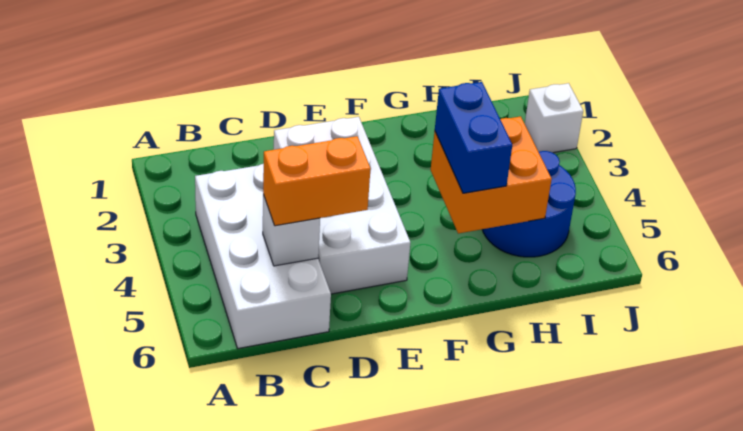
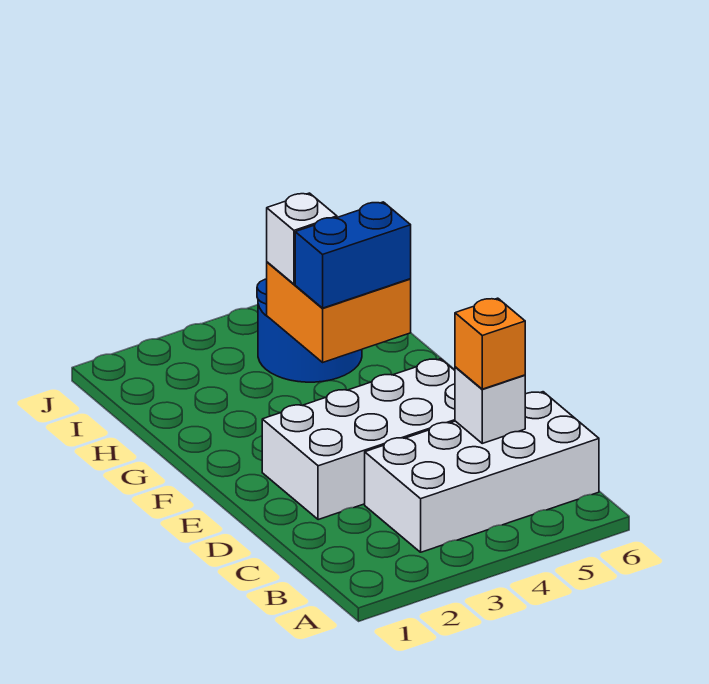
orange 1x2 brick [263,136,371,226] -> orange 1x1 brick [455,298,525,389]
white 1x1 brick [525,83,583,153] -> white 1x1 brick moved to [267,193,337,284]

